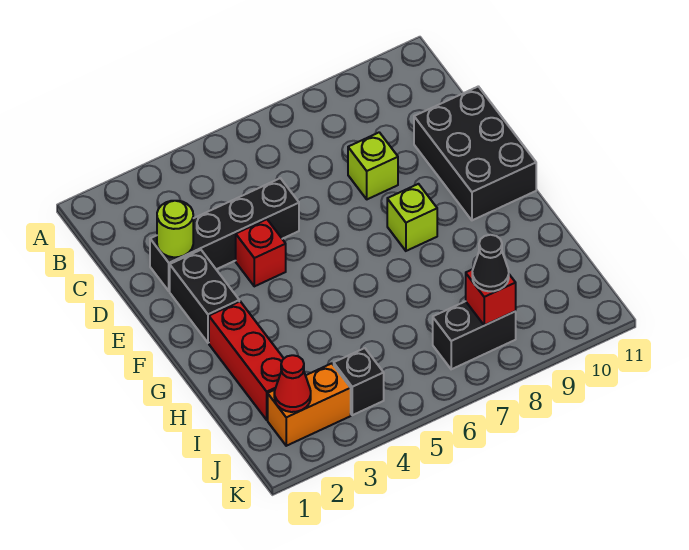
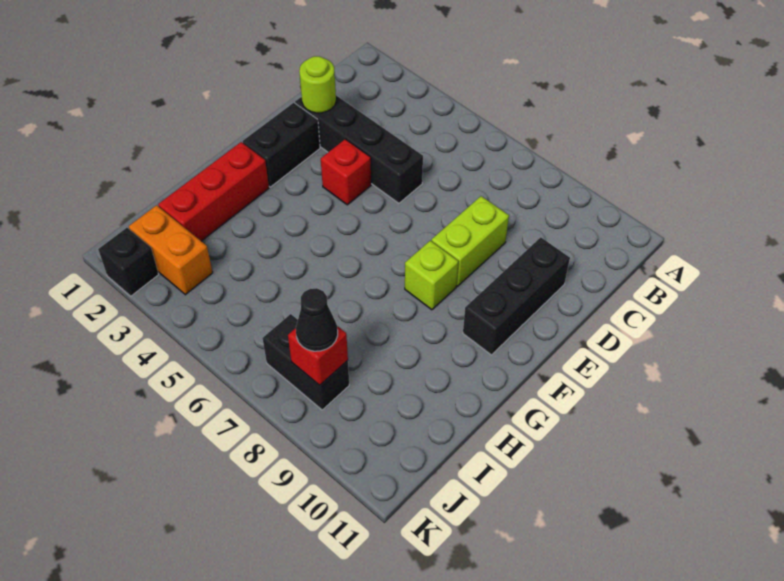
lime 1x1 brick [348,132,398,199] -> lime 1x2 brick [431,196,509,286]
black 2x3 brick [414,86,536,220] -> black 1x3 brick [463,237,570,355]
red 1x1 cone [274,355,311,412] -> none
black 1x1 brick [334,348,384,415] -> black 1x1 brick moved to [98,228,159,296]

